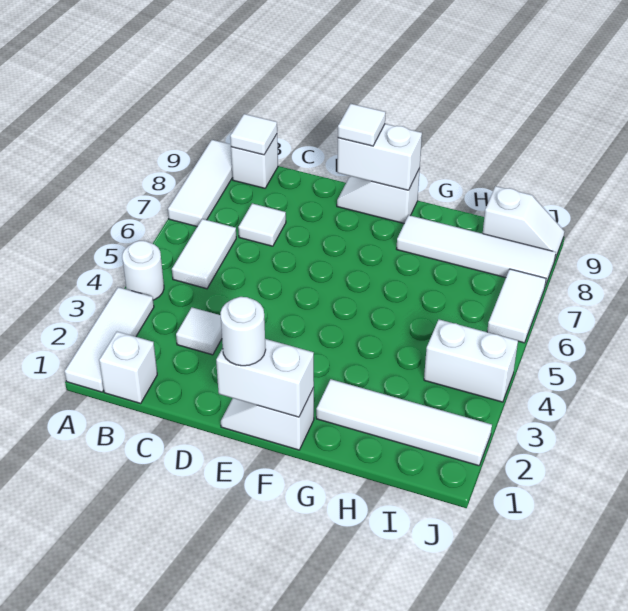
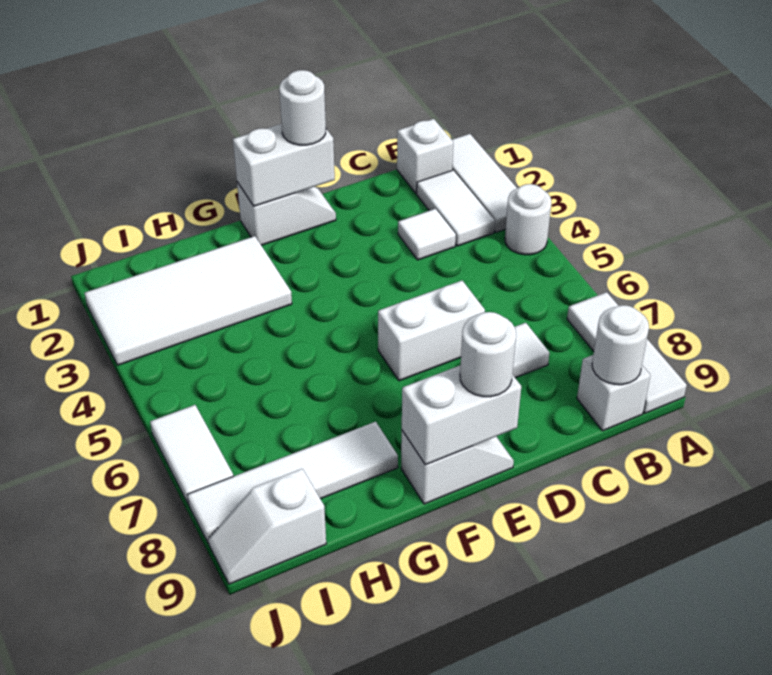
white 1x2 tile [172,219,236,289] -> white 1x2 tile moved to [417,170,495,246]
white 1x1 tile [230,114,277,155] -> white 1x1 round brick [592,305,649,385]
white 1x1 tile [338,104,386,146] -> white 1x1 round brick [460,312,516,397]
white 1x4 tile [316,379,492,466] -> white 2x4 tile [85,236,292,365]
white 1x2 brick [424,320,518,402] -> white 1x2 brick moved to [378,281,485,381]

